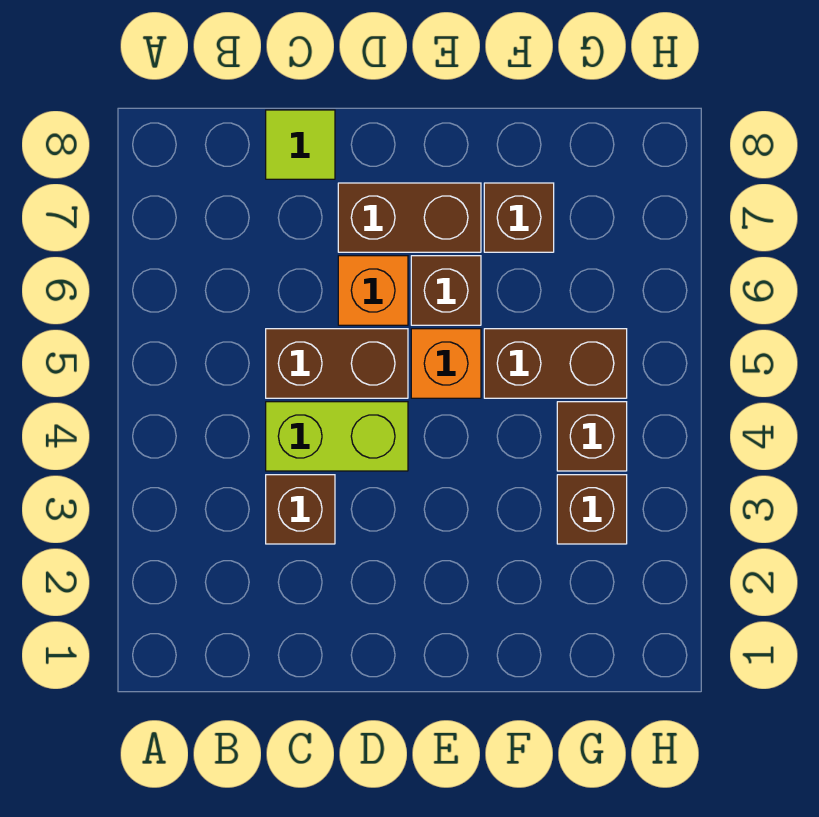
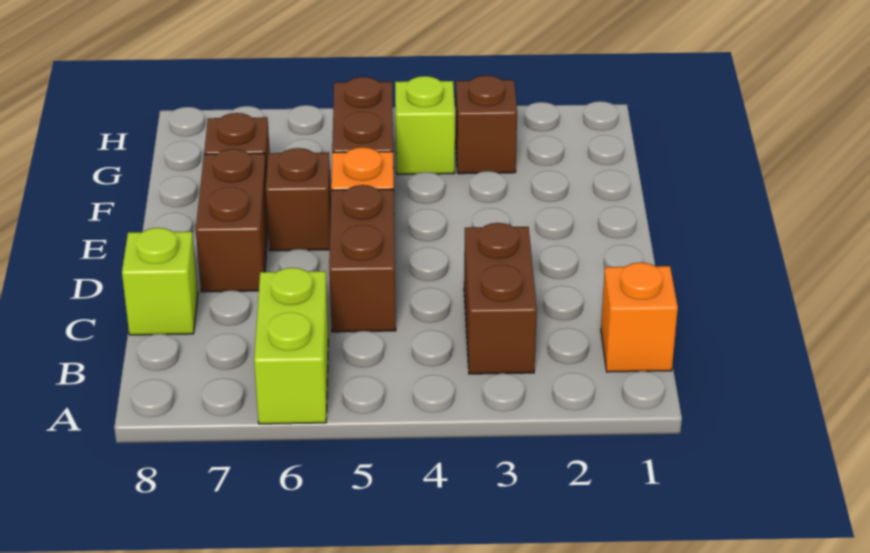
brown 1x1 brick [266,475,335,544] -> brown 1x2 brick [464,223,537,374]
lime 1x2 brick [266,402,408,471] -> lime 1x2 brick moved to [254,268,328,424]
lime 1x1 tile [266,110,335,179] -> lime 1x1 brick [122,228,198,335]
orange 1x1 brick [338,256,408,325] -> orange 1x1 brick moved to [601,262,678,372]
brown 1x1 brick [557,402,627,471] -> lime 1x1 brick [395,76,455,174]

